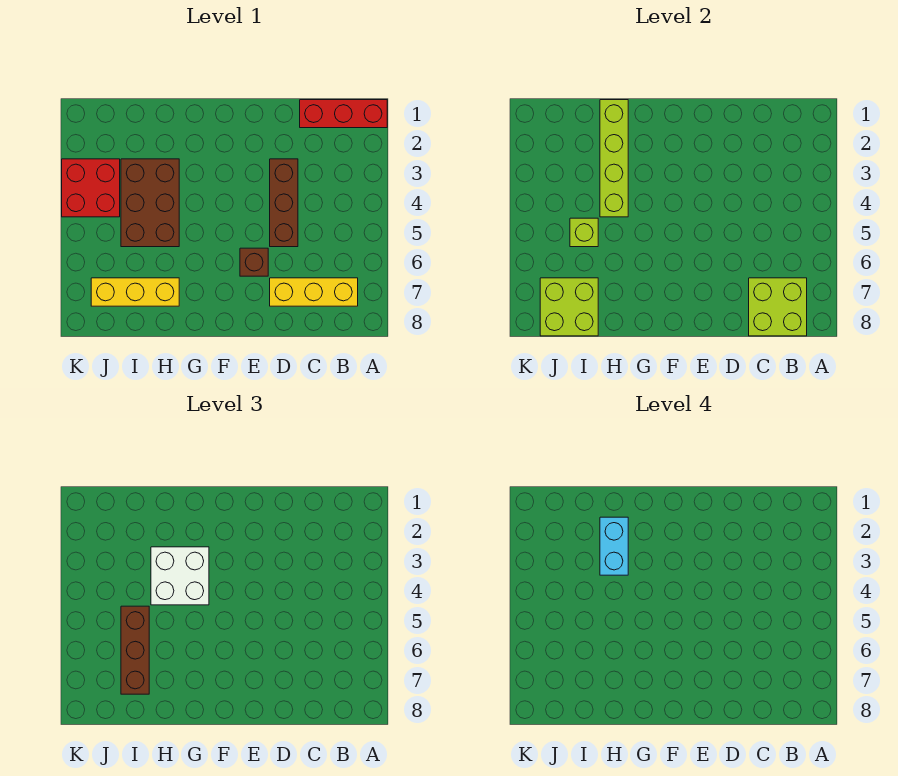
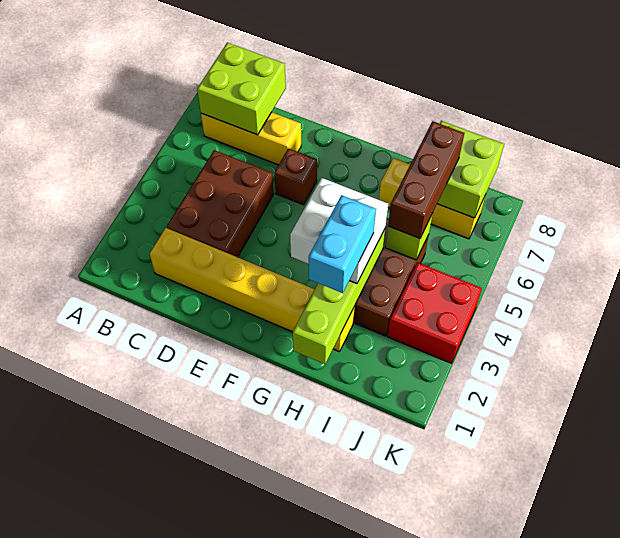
red 1x3 brick [300,100,387,128] -> none
none -> yellow 1x6 brick [150,228,355,352]
brown 1x3 brick [270,159,298,247] -> brown 2x3 brick [167,150,274,257]

